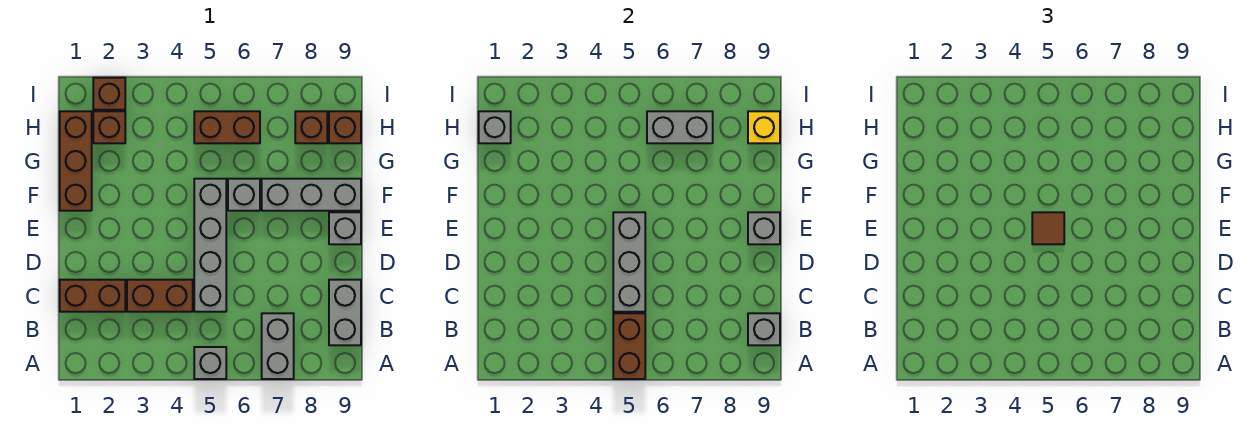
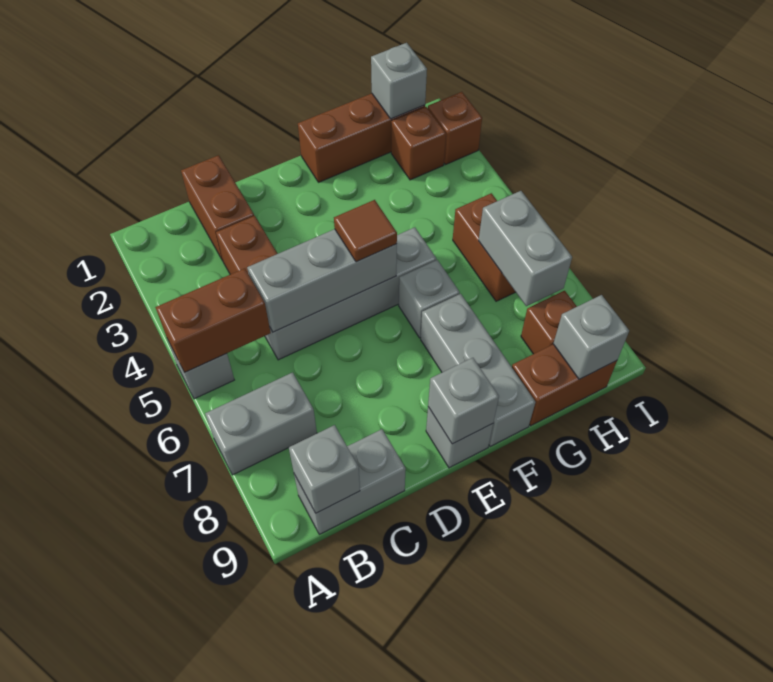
brown 1x1 brick [329,111,361,143] -> brown 1x2 brick [512,344,617,426]
yellow 1x1 brick [748,111,780,143] -> grey 1x1 brick [553,295,629,379]

